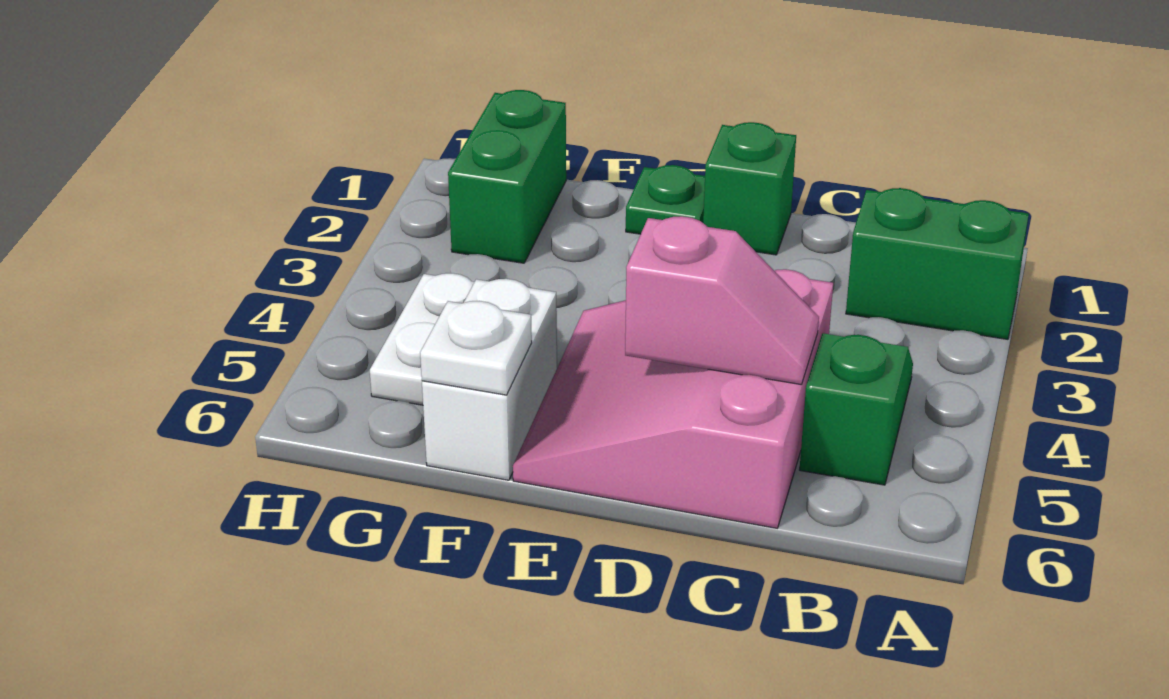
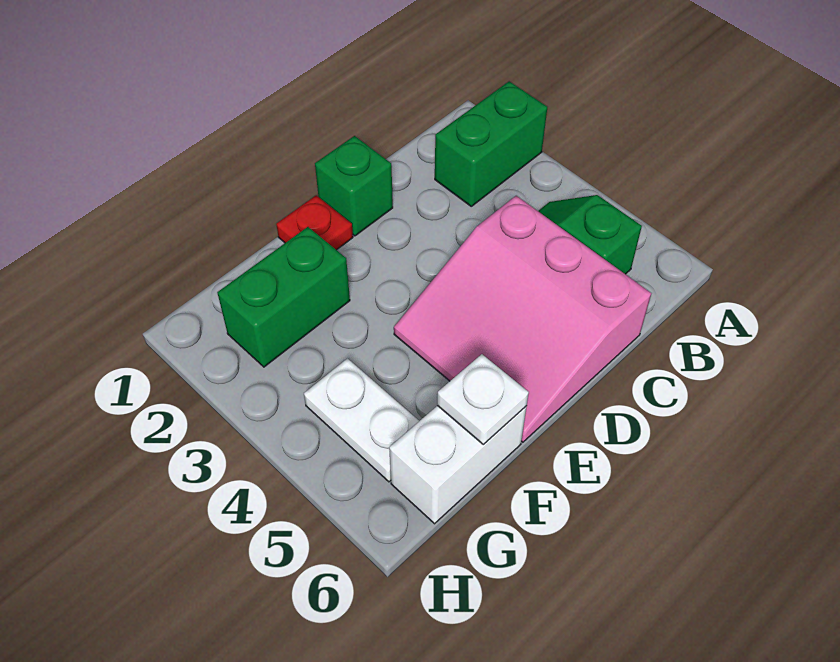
pink 1x2 slope [625,216,819,385] -> none
green 1x1 plate [626,165,705,234] -> red 1x1 plate [276,195,353,250]
white 1x2 brick [422,279,557,480] -> white 1x2 brick turned to [389,406,527,524]
green 1x2 brick [448,90,566,263] -> green 1x2 brick turned to [217,227,350,367]

